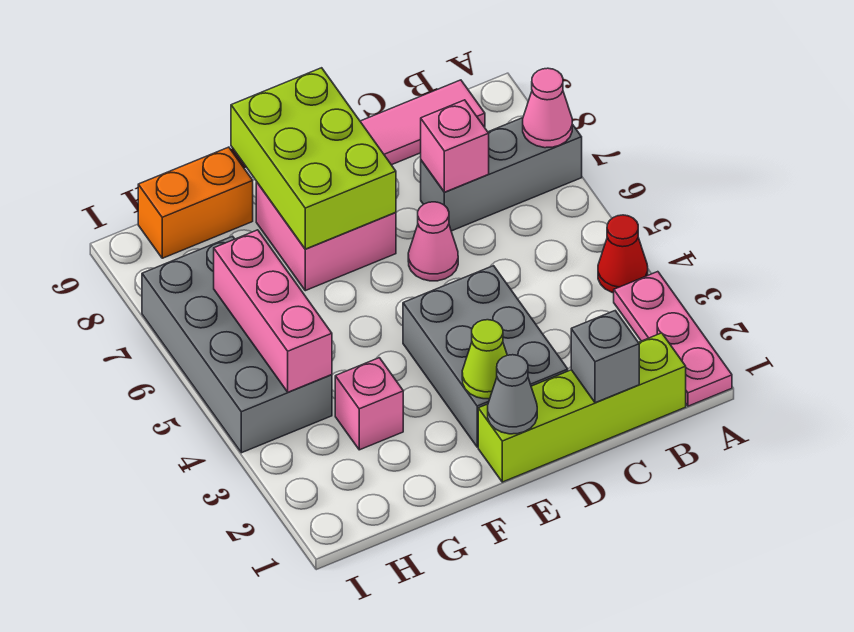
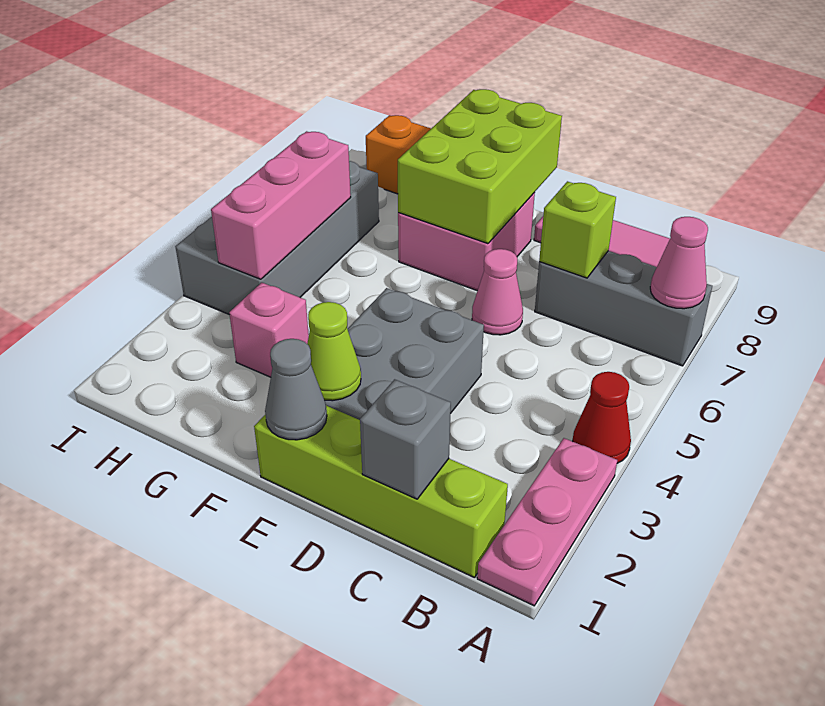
pink 1x1 brick [421,100,489,192] -> lime 1x1 brick [539,181,616,278]

